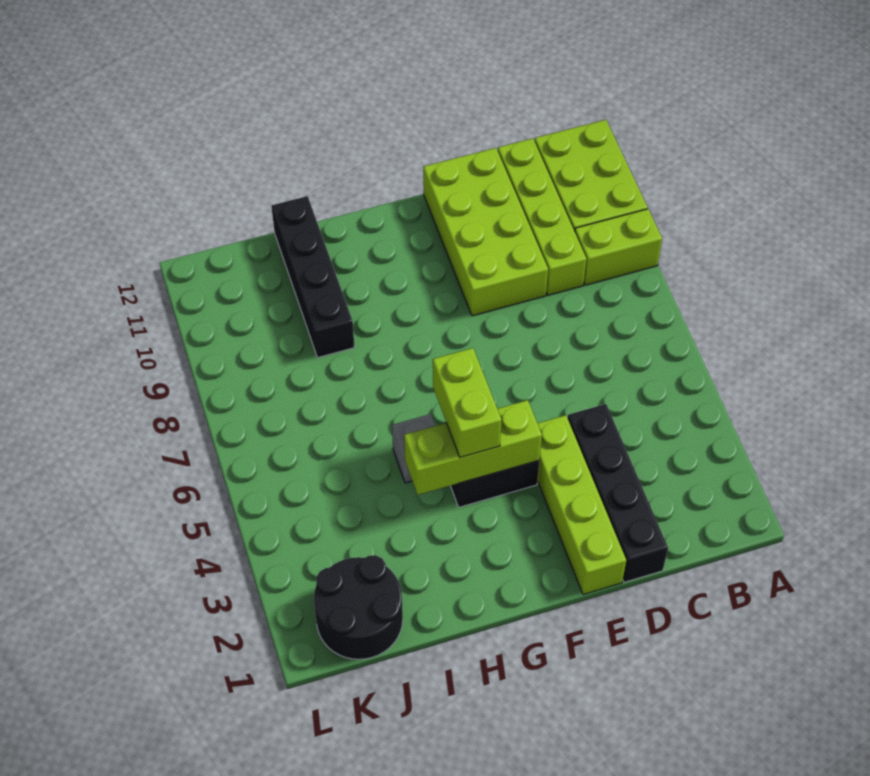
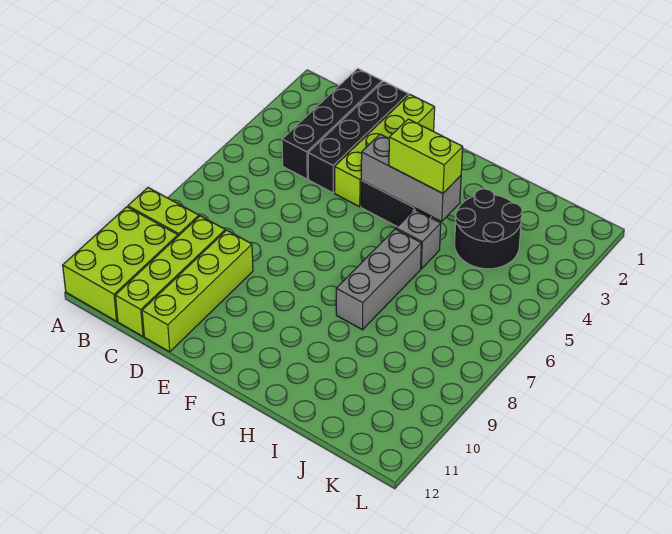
lime 2x4 brick [423,148,548,316] -> lime 1x4 brick [142,230,253,352]
lime 1x3 brick [404,400,542,495] -> grey 1x3 brick [361,134,461,222]
lime 1x2 brick [433,348,501,457] -> lime 1x2 brick turned to [389,119,463,193]
none -> grey 1x3 brick [336,229,421,330]
black 1x4 brick [271,196,354,358] -> black 1x4 brick moved to [282,69,382,179]
black 2x2 round brick [314,555,403,659] -> black 2x2 round brick moved to [455,189,522,269]

